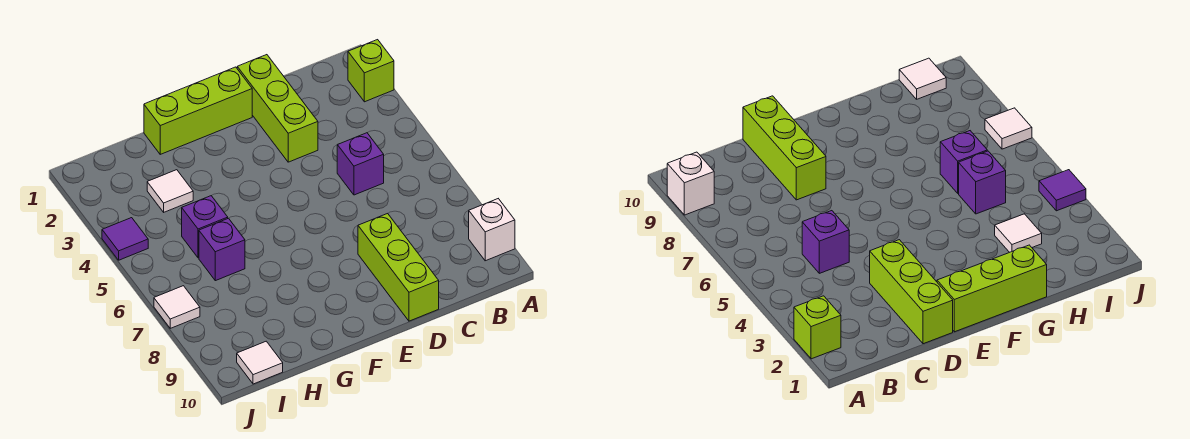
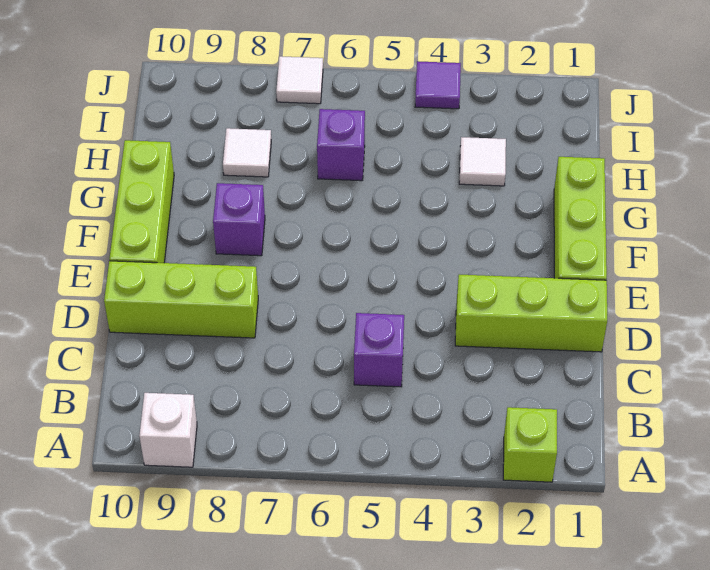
none -> lime 1x3 brick [109,140,174,263]
purple 1x1 brick [182,196,228,258] -> purple 1x1 brick moved to [213,183,265,256]
white 1x1 tile [237,341,283,384] -> white 1x1 tile moved to [223,128,271,177]

